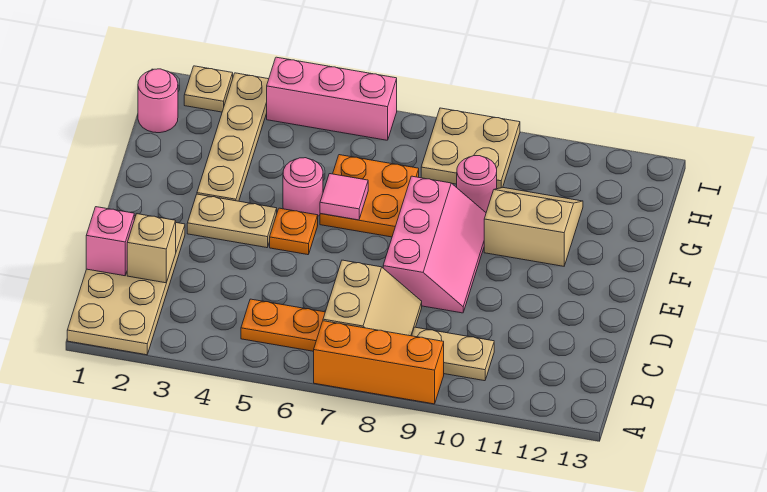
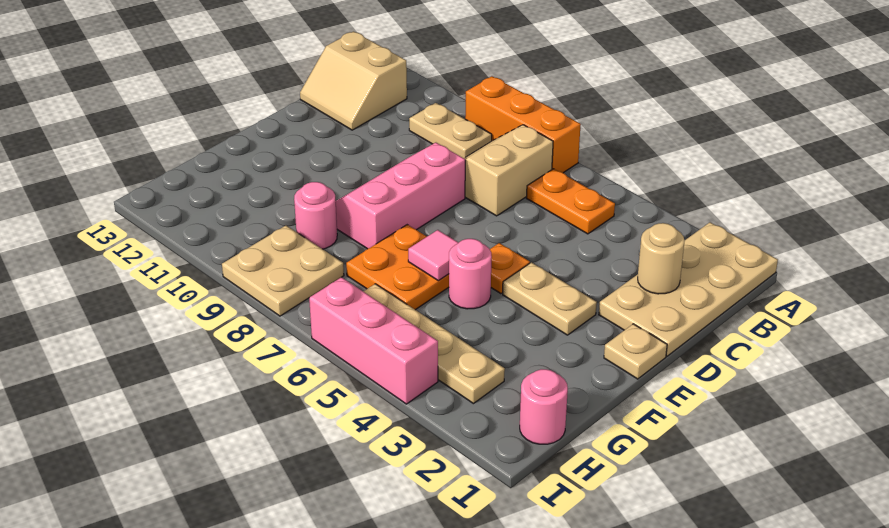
pink 1x1 brick [86,207,134,276] -> none
tan 1x1 brick [127,214,176,283] -> tan 1x1 round brick [638,223,684,294]
tan 1x4 plate [197,73,269,201] -> tan 1x4 plate turned to [363,284,505,404]
tan 2x2 slope [484,188,583,266] -> tan 2x2 slope moved to [300,31,407,130]
tan 1x1 plate [184,66,233,112] -> tan 1x1 plate moved to [604,324,667,379]

